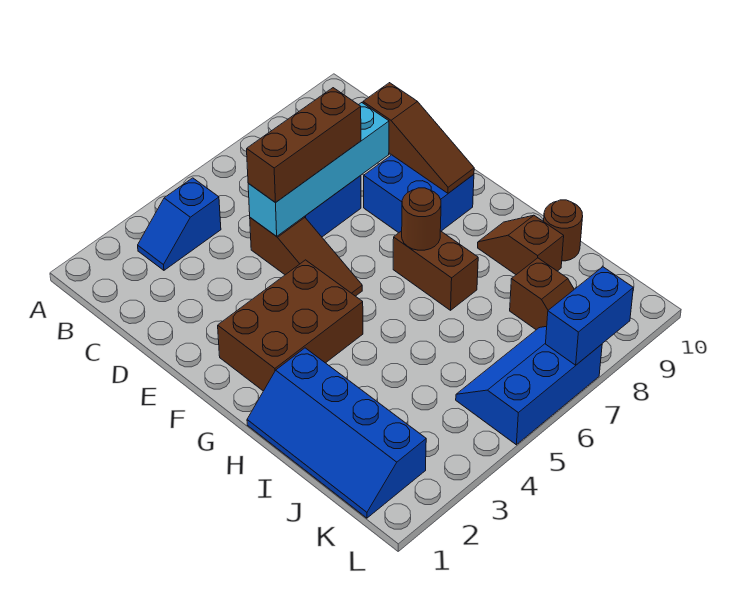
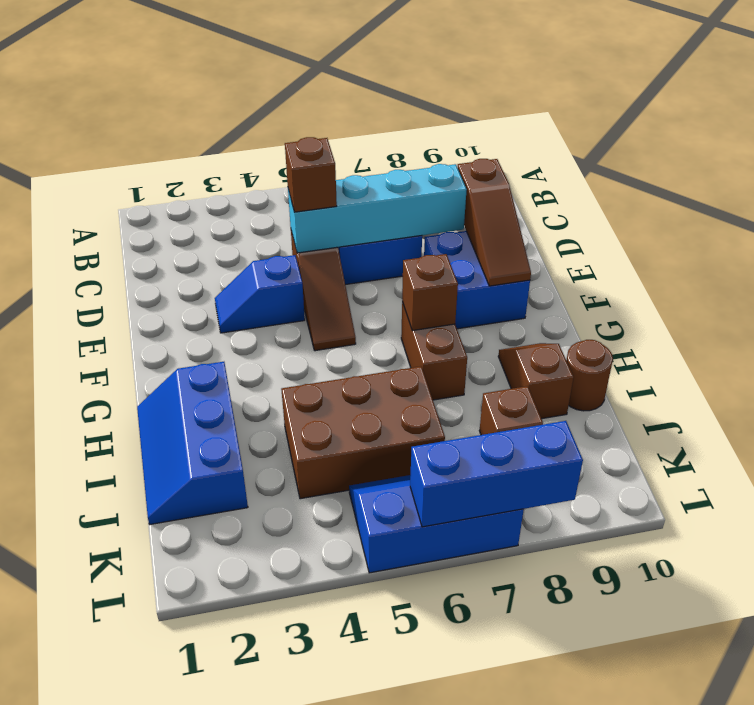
blue 1x2 slope [138,178,221,270] -> blue 1x2 slope moved to [215,255,305,333]
brown 1x3 brick [247,88,361,203] -> brown 1x1 brick [285,137,337,212]
brown 2x3 brick [218,260,363,391] -> brown 2x3 brick moved to [281,366,445,499]
brown 1x1 round brick [402,188,441,250] -> brown 1x1 brick [402,254,458,331]
blue 2x4 slope [247,348,426,518] -> blue 2x3 slope [137,362,248,524]
blue 1x2 brick [546,267,633,365] -> blue 1x3 brick [410,421,583,527]

